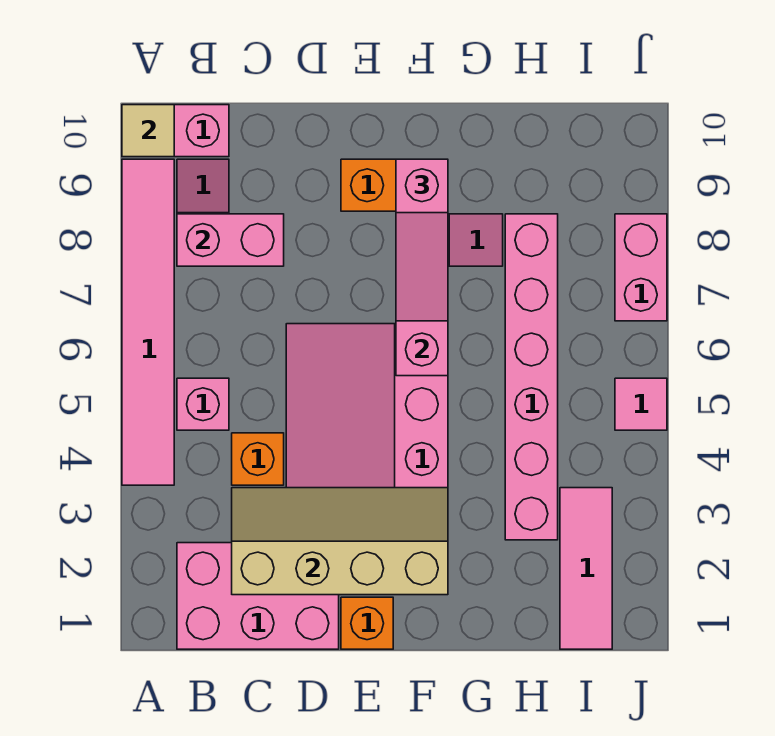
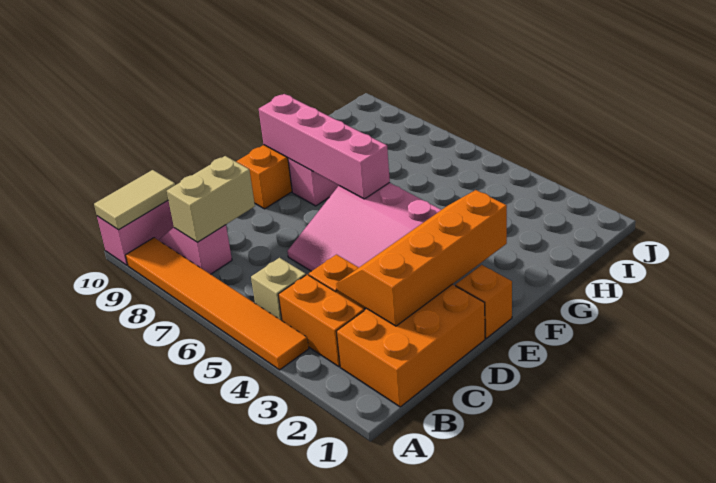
pink 1x6 tile [122,159,174,485] -> orange 1x6 tile [125,238,309,370]
tan 1x1 tile [122,105,174,157] -> tan 1x2 tile [94,170,175,230]
pink 2x3 brick [177,543,339,649] -> orange 2x3 brick [336,284,485,407]
none -> orange 1x2 brick [278,275,364,367]
pink 1x1 brick [177,378,229,430] -> tan 1x1 brick [251,258,306,321]
pink 1x2 brick [177,214,284,266] -> tan 1x2 brick [167,156,255,242]
tan 2x4 slope [232,488,448,595] -> orange 2x4 slope [336,190,507,326]
pink 1x3 slope [396,159,448,321] -> none
pink 1x6 brick [505,214,558,540] -> none
pink 1x3 tile [560,488,612,649] -> none
pink 1x1 tile [615,378,667,430] -> none
pink 1x2 brick [615,214,667,321] -> none

